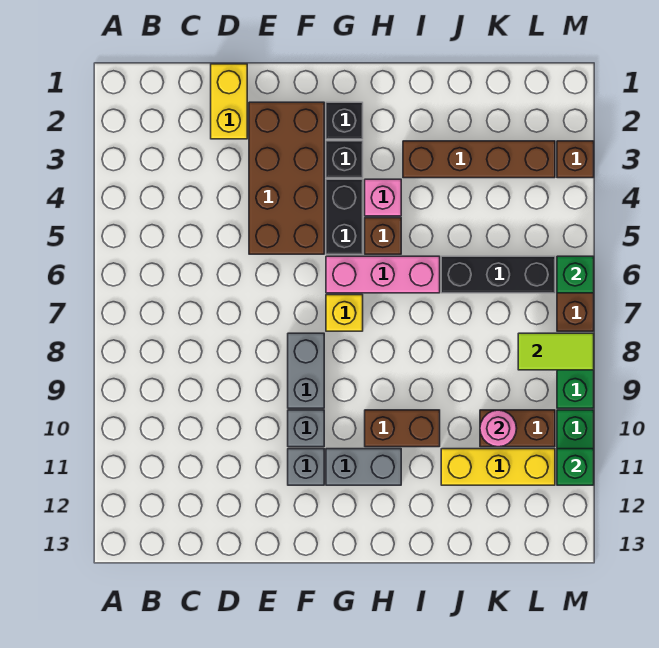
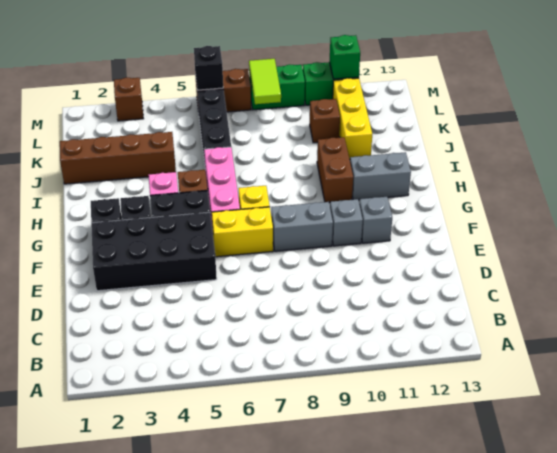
yellow 1x2 brick [211,64,247,139] -> yellow 1x2 brick moved to [212,207,273,257]
brown 2x4 brick [249,102,324,254] -> black 2x4 brick [91,212,217,291]
grey 1x2 brick [326,449,401,485] -> grey 1x2 brick turned to [350,152,411,200]
brown 1x4 brick [403,141,555,178] -> brown 1x4 brick turned to [60,132,176,184]
brown 1x2 brick [480,410,555,447] -> brown 1x1 brick [310,99,340,143]
pink 1x1 round brick [480,410,517,447] -> none
green 1x1 brick [557,256,594,293] -> black 1x1 brick [194,46,223,90]

